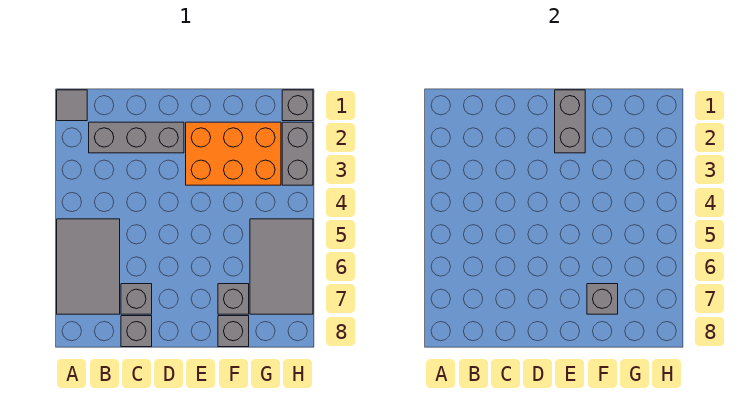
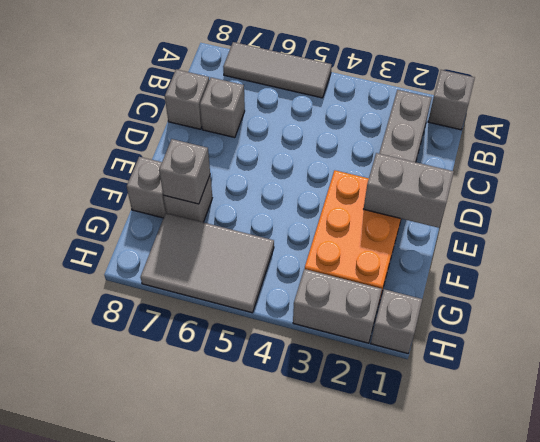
grey 1x1 tile [57,90,87,121] -> grey 1x1 brick [428,70,475,130]
grey 2x3 tile [57,219,120,314] -> grey 1x3 tile [223,42,332,98]

